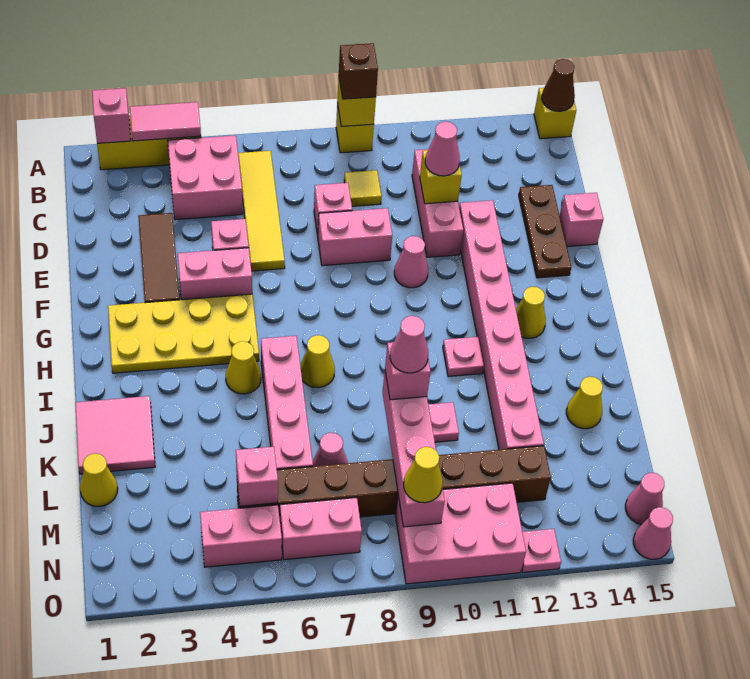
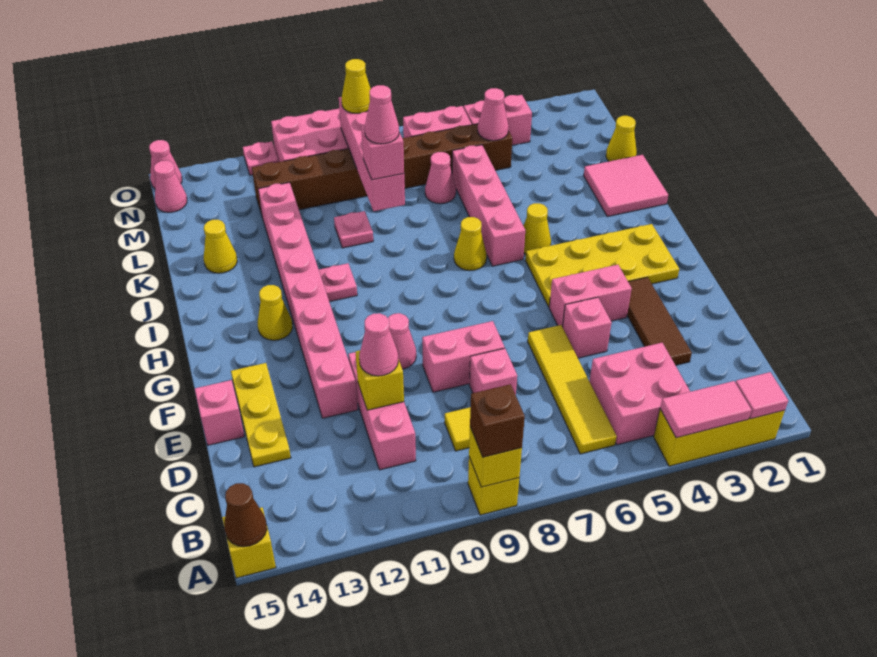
pink 1x1 brick [92,88,131,143] -> pink 1x1 tile [735,372,788,419]
brown 1x3 plate [519,185,571,278] -> yellow 1x3 plate [231,363,291,467]
pink 1x1 brick [236,447,278,506] -> pink 1x1 cone [478,88,509,141]

